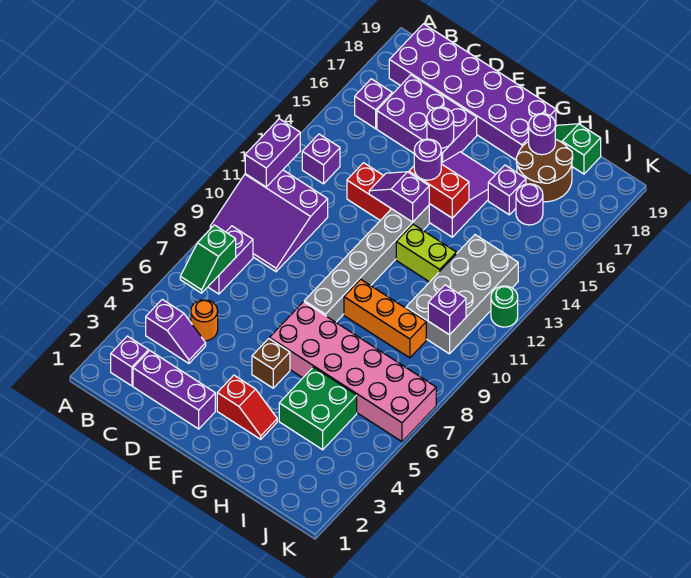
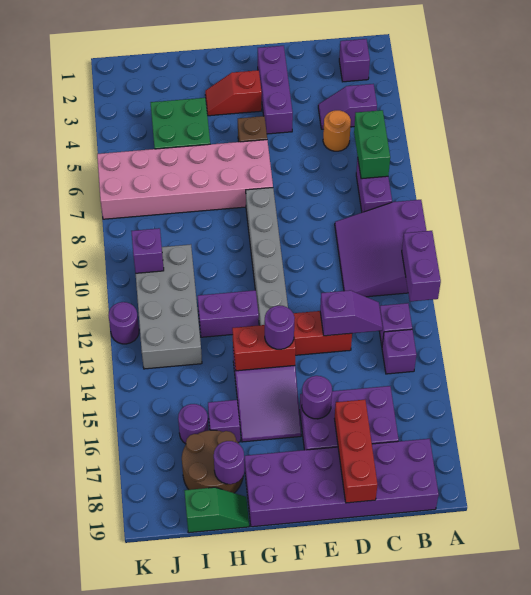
purple 3x3 slope [210,170,328,272] -> purple 3x3 slope turned to [335,200,426,297]
green 1x2 slope [180,225,236,293] -> green 1x2 brick [354,110,390,179]
purple 1x1 brick [355,79,392,129] -> purple 1x1 brick moved to [382,329,416,374]
purple 1x3 brick [133,351,215,429] -> purple 1x3 brick turned to [258,46,293,134]
none -> red 1x3 brick [334,400,377,503]
purple 1x2 slope [369,172,429,222] -> purple 1x2 slope moved to [320,290,383,336]
orange 1x3 brick [344,279,426,358] -> none
lime 1x2 brick [396,224,456,282] -> purple 1x2 brick [198,290,259,337]
green 1x1 round brick [491,286,518,327] -> purple 1x1 round brick [108,302,139,344]

